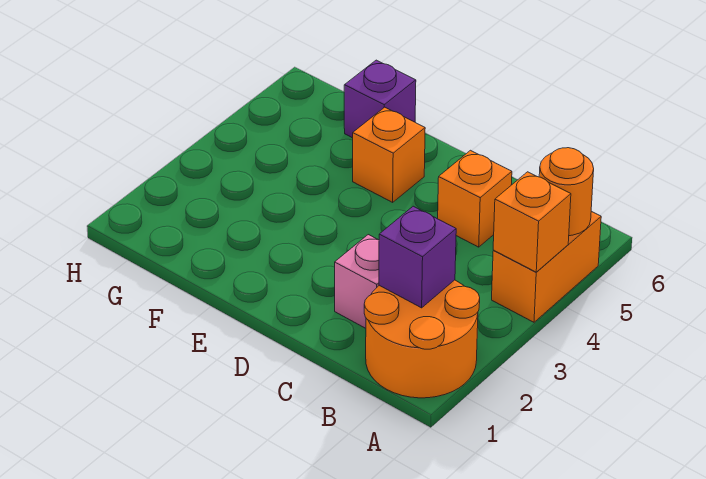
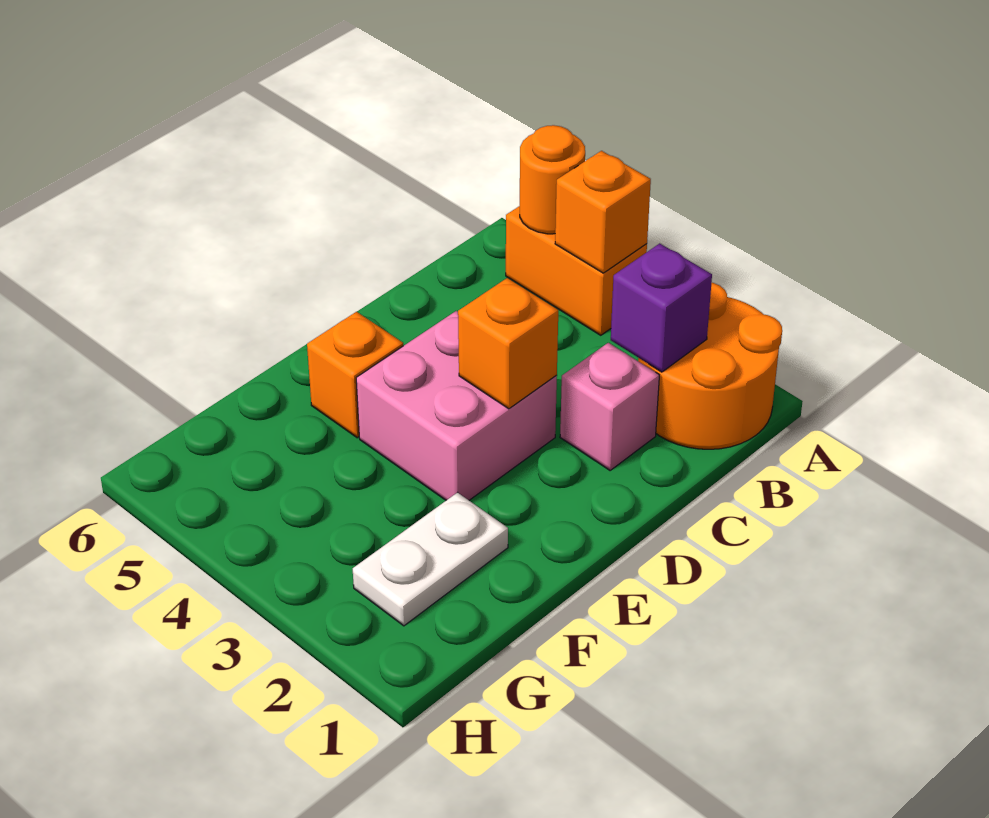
orange 1x1 brick [438,150,512,247] -> orange 1x1 brick moved to [458,278,558,409]
none -> pink 2x2 brick [356,311,557,500]
none -> white 1x2 plate [353,492,508,626]
purple 1x1 brick [344,60,416,138] -> none

